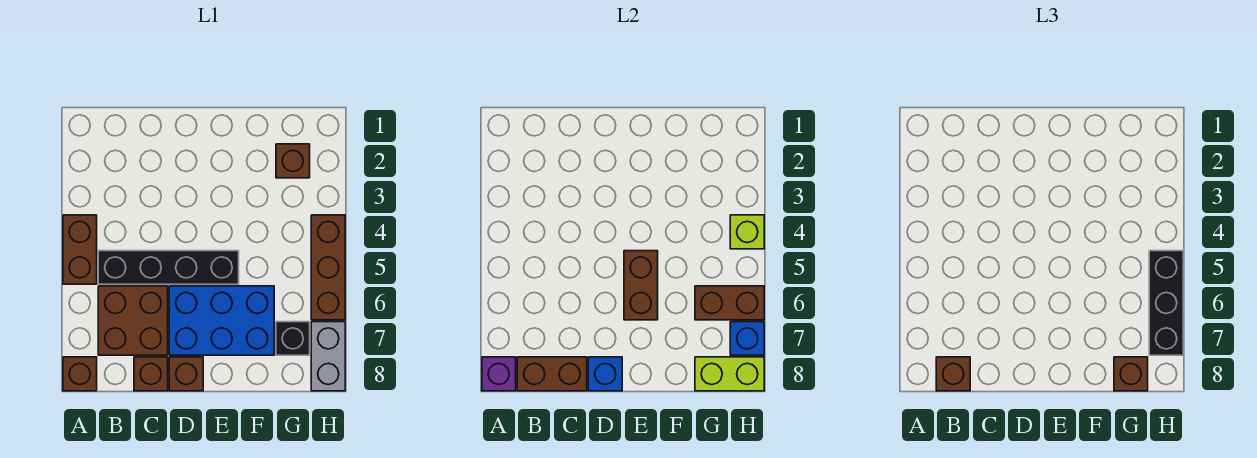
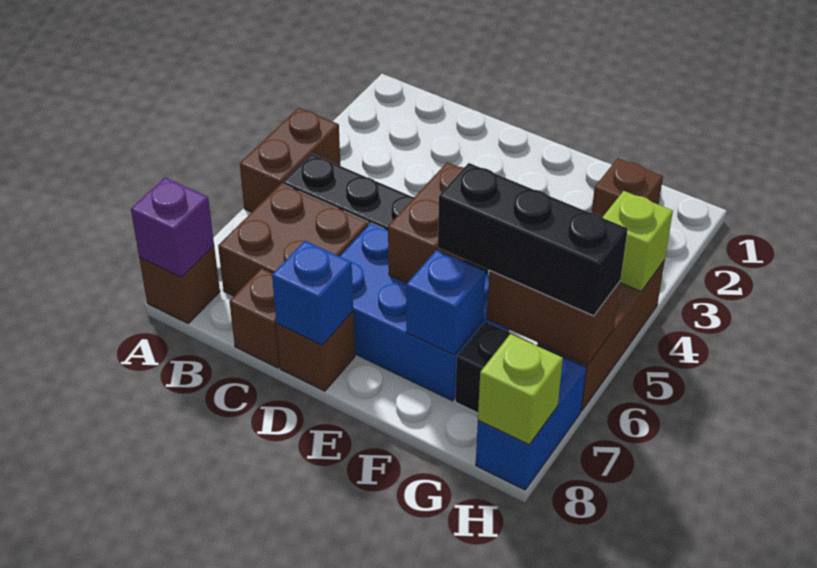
brown 1x2 brick [517,357,587,391] -> none
brown 1x1 brick [936,357,970,391] -> none
lime 1x2 brick [695,357,764,391] -> lime 1x1 brick [478,334,563,445]
brown 1x1 brick [1114,357,1148,391] -> none
black 1x3 brick [1149,251,1183,355] -> black 1x3 brick turned to [438,163,628,316]
grey 1x2 brick [311,322,345,391] -> blue 1x2 brick [476,345,586,490]
blue 1x1 brick [730,322,764,355] -> blue 1x1 brick moved to [406,250,485,355]

